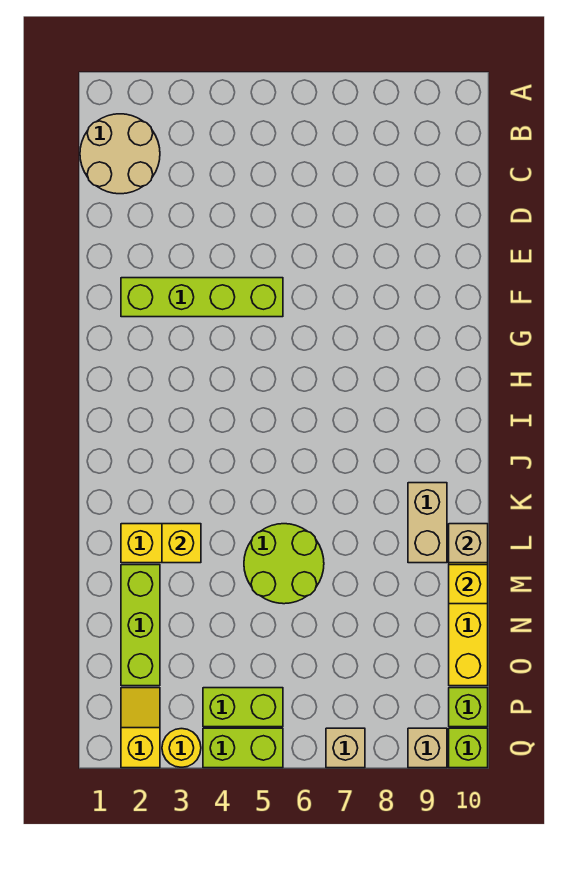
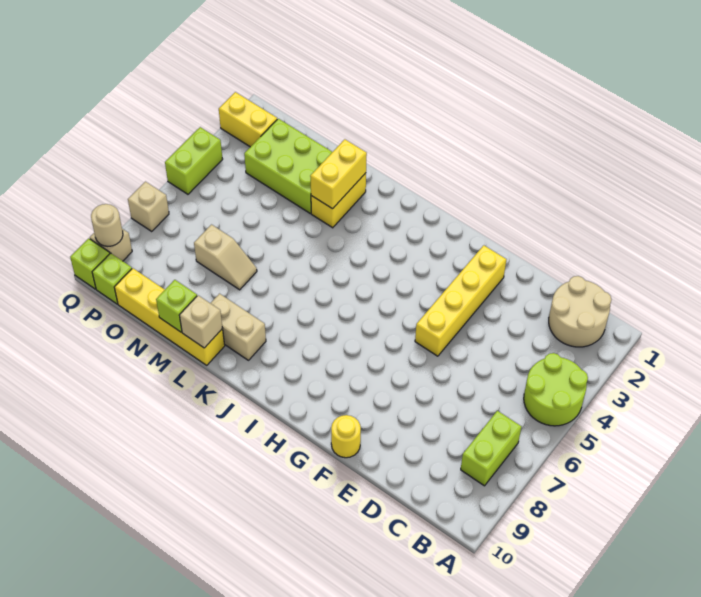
lime 1x4 brick [121,278,283,317] -> yellow 1x4 brick [415,245,506,356]
yellow 1x1 brick [162,524,201,563] -> yellow 1x2 brick [310,139,367,209]
lime 2x2 round brick [244,524,324,604] -> lime 2x2 round brick moved to [524,353,588,426]
lime 1x3 brick [121,565,160,686] -> lime 2x3 brick [244,119,332,213]
none -> tan 1x2 slope [194,225,257,290]
yellow 1x1 brick [449,565,488,604] -> lime 1x1 brick [156,280,197,332]
yellow 1x2 slope [121,688,160,768] -> yellow 1x2 brick [219,92,277,147]
lime 1x2 brick [203,688,283,727] -> lime 1x2 brick moved to [461,411,522,486]
yellow 1x1 round brick [162,729,201,767] -> yellow 1x1 round brick moved to [331,415,361,458]
none -> tan 1x1 round brick [91,204,123,246]

